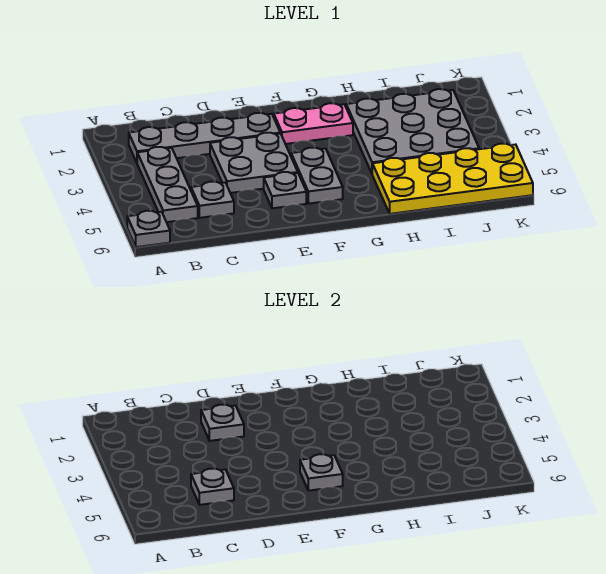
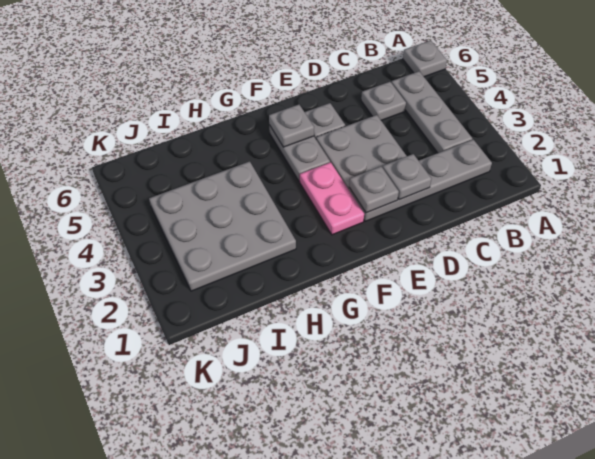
grey 1x1 plate [191,469,234,505] -> grey 1x1 plate moved to [349,166,399,213]
pink 1x2 plate [274,103,353,144] -> pink 1x2 plate turned to [300,162,364,235]
yellow 2x4 plate [372,144,533,214] -> none

